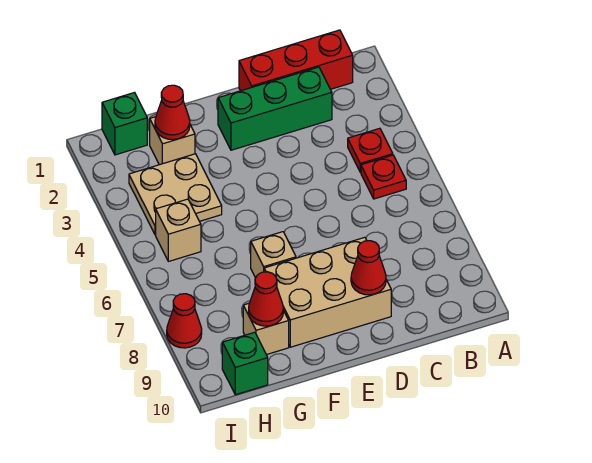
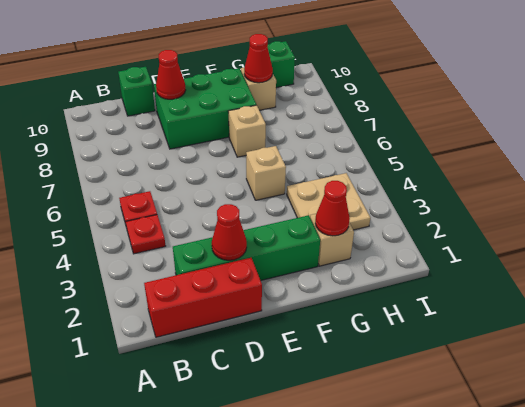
green 1x3 brick [218,67,332,150] -> green 1x4 brick [173,215,320,280]
tan 2x3 brick [264,237,391,347] -> green 2x3 brick [154,68,256,149]
green 1x1 brick [102,93,147,155] -> green 1x1 brick moved to [118,67,155,116]
tan 1x1 brick [156,199,201,261] -> tan 1x1 brick moved to [246,146,286,200]
red 1x1 cone [167,294,202,348] -> red 1x1 cone moved to [212,204,247,260]

